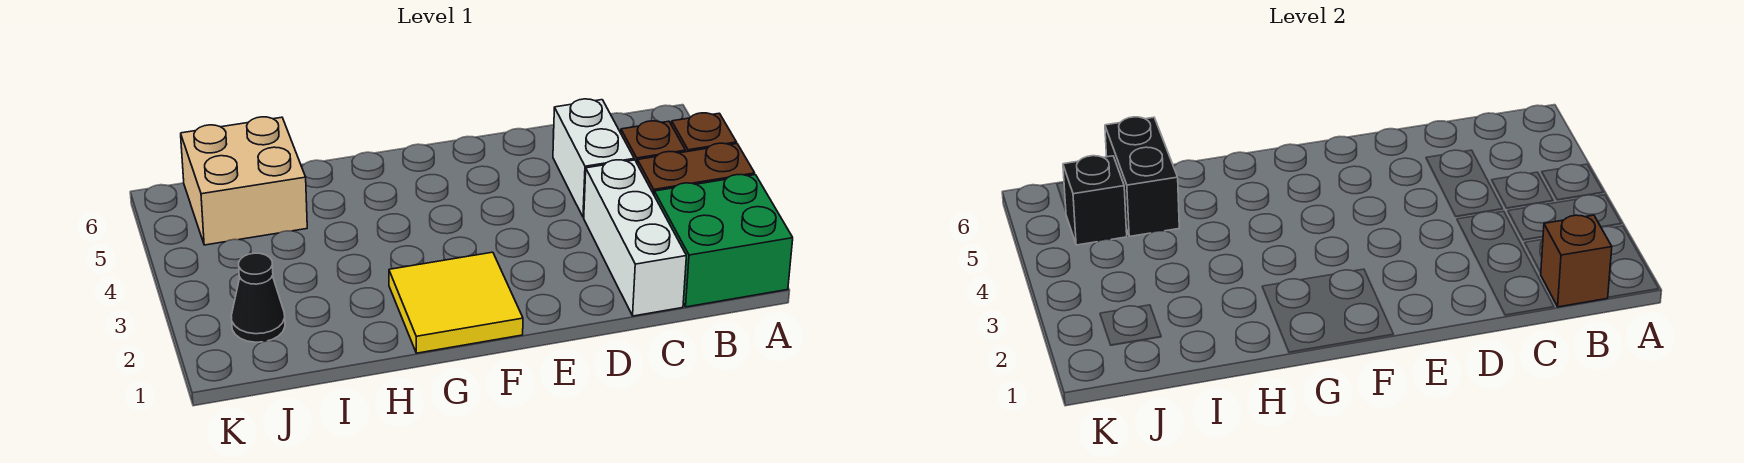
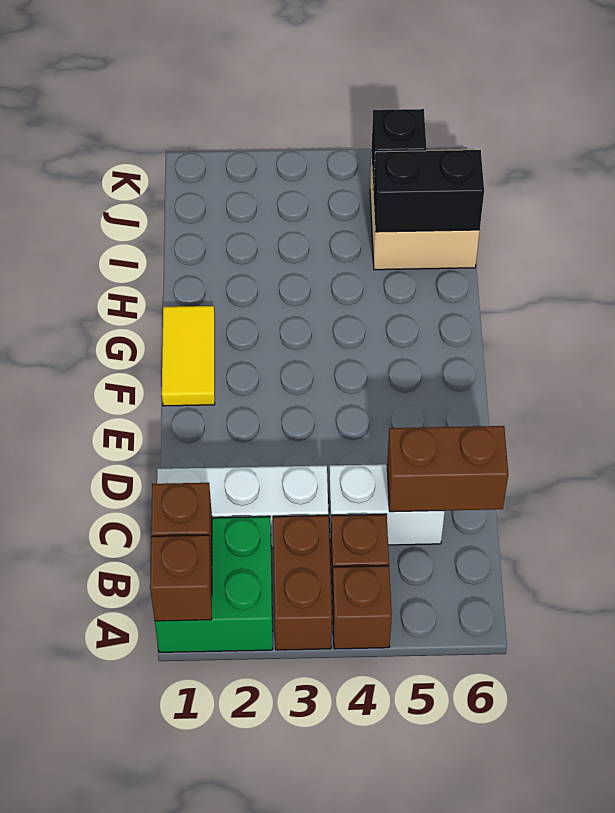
none -> brown 1x1 brick [150,535,212,621]
none -> brown 1x2 brick [387,426,508,512]
yellow 2x2 tile [389,252,523,353] -> yellow 1x2 tile [162,306,215,406]
black 1x1 cone [231,253,285,342] -> none

